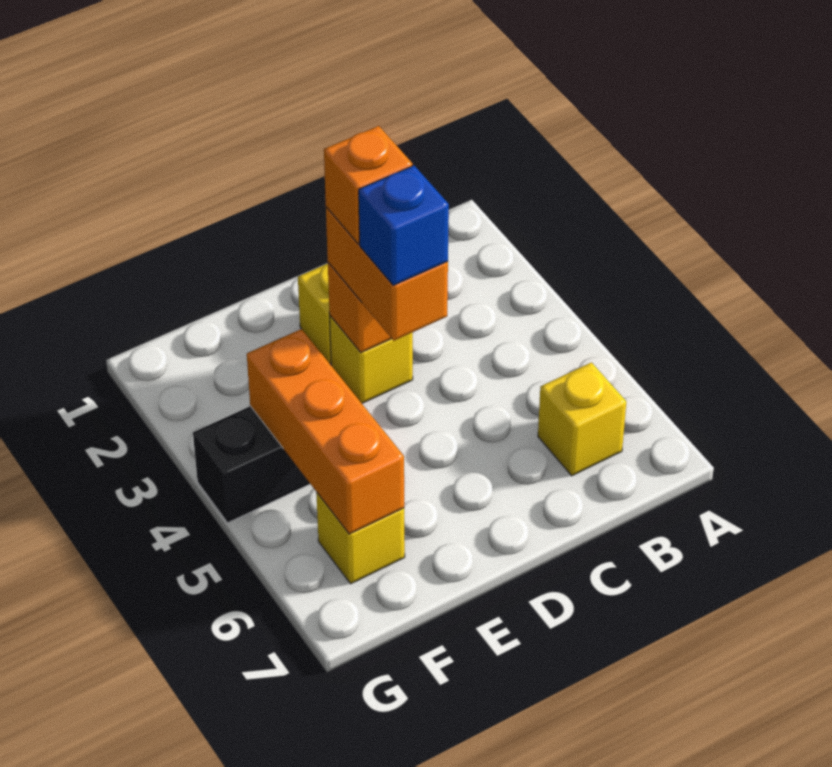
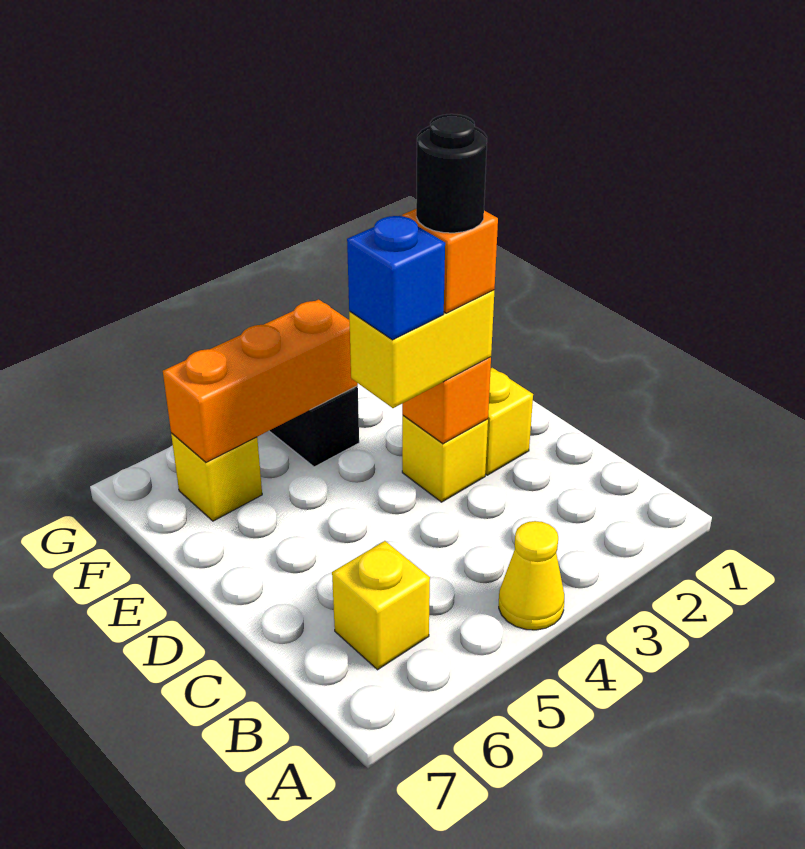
none -> yellow 1x1 cone [499,521,564,630]
orange 1x2 brick [326,207,448,341] -> yellow 1x2 brick [349,290,494,408]
none -> black 1x1 round brick [416,114,487,233]

